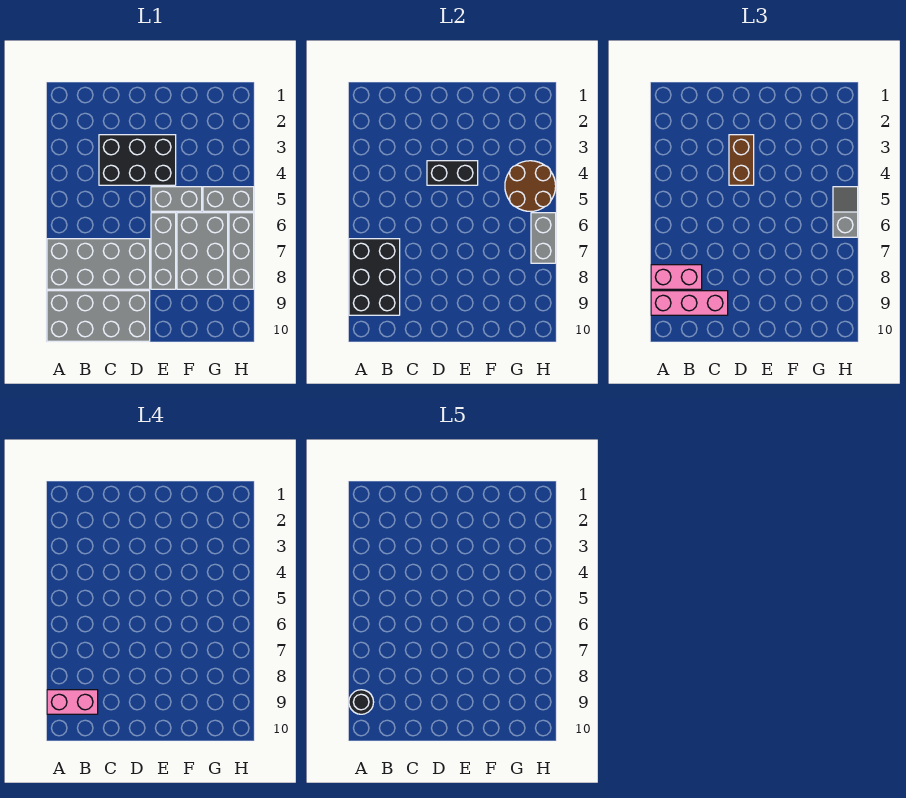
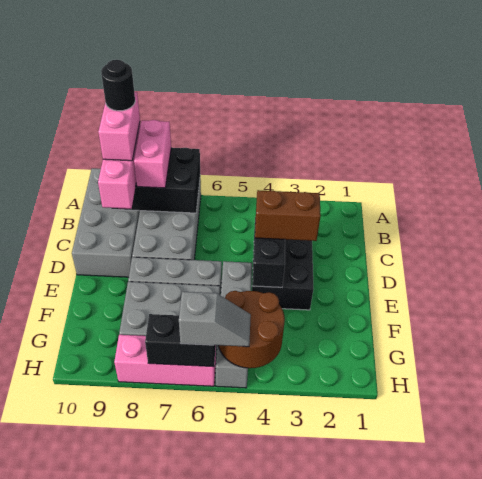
grey 1x3 brick [229,213,254,289] -> pink 1x3 brick [114,335,216,386]
grey 1x2 brick [531,213,556,263] -> black 1x2 brick [145,314,216,367]

